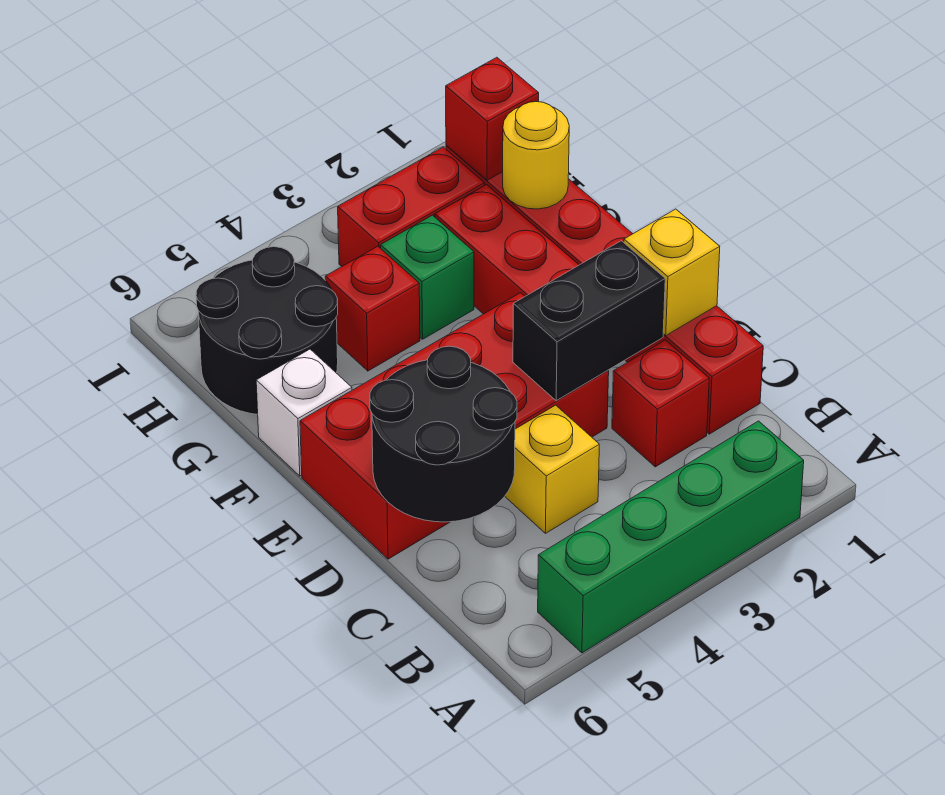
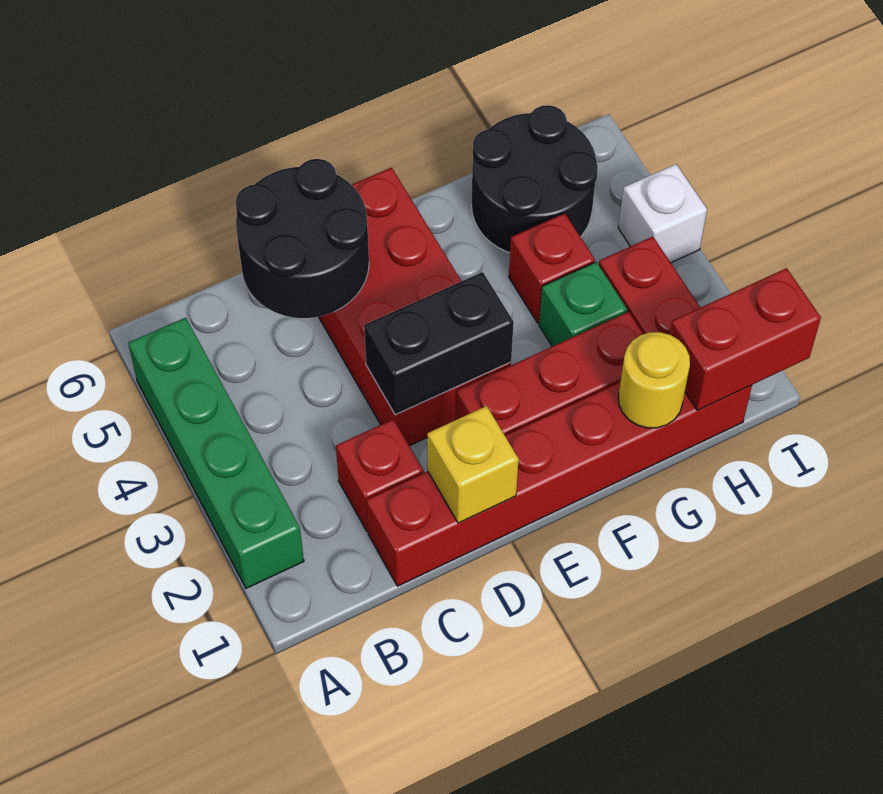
yellow 1x1 brick [505,405,599,533] -> none
black 1x2 brick [513,241,665,401] -> black 1x2 brick turned to [364,272,514,415]
white 1x1 brick [256,349,352,476] -> white 1x1 brick moved to [618,164,707,263]
red 1x1 brick [446,57,539,180] -> red 1x2 brick [670,268,821,411]

